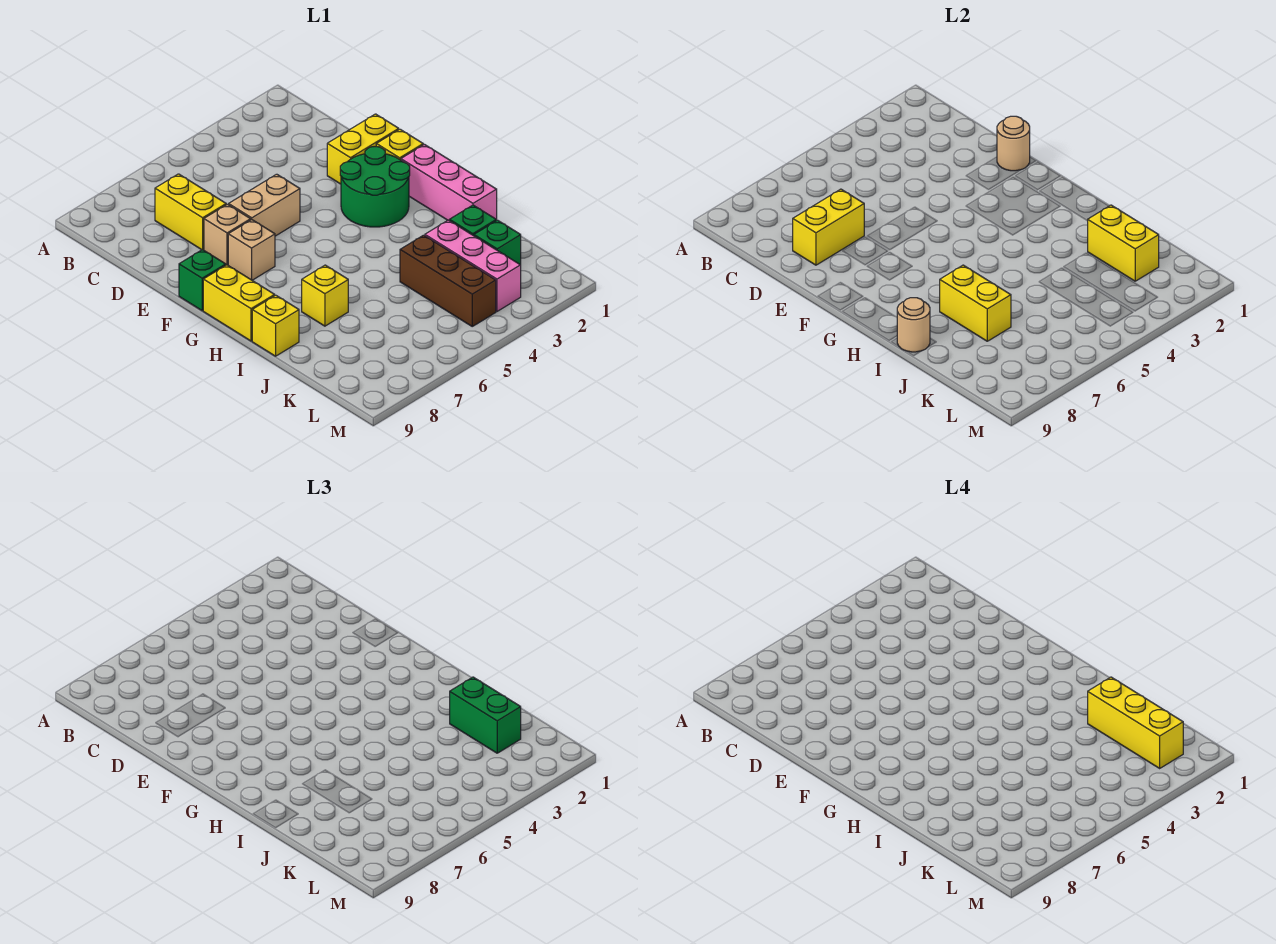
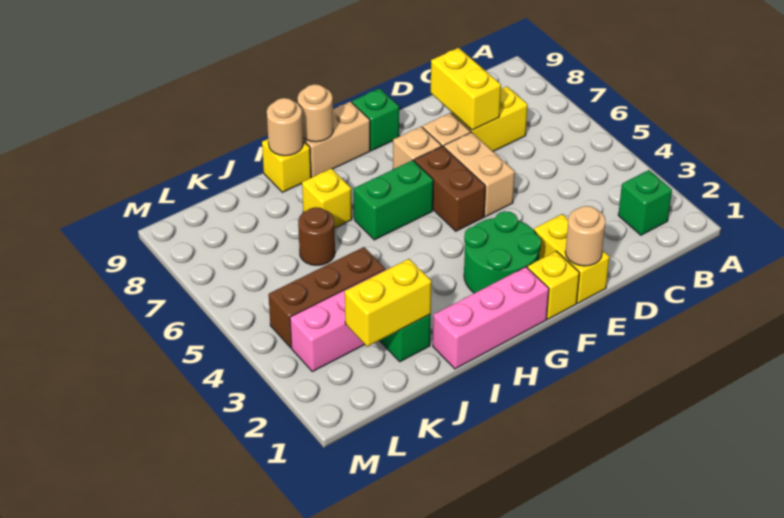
none -> brown 1x2 brick [414,146,485,231]
yellow 1x2 brick [203,265,275,341] -> tan 1x2 brick [303,102,370,177]
none -> tan 1x1 round brick [298,84,333,142]
yellow 1x2 brick [940,265,1011,341] -> none
green 1x2 brick [450,677,521,753] -> green 1x2 brick moved to [354,160,433,240]
yellow 1x3 brick [1088,677,1183,768] -> none
none -> brown 1x1 round brick [298,207,335,265]
green 1x1 brick [474,220,521,265] -> green 1x1 brick moved to [618,170,672,235]

